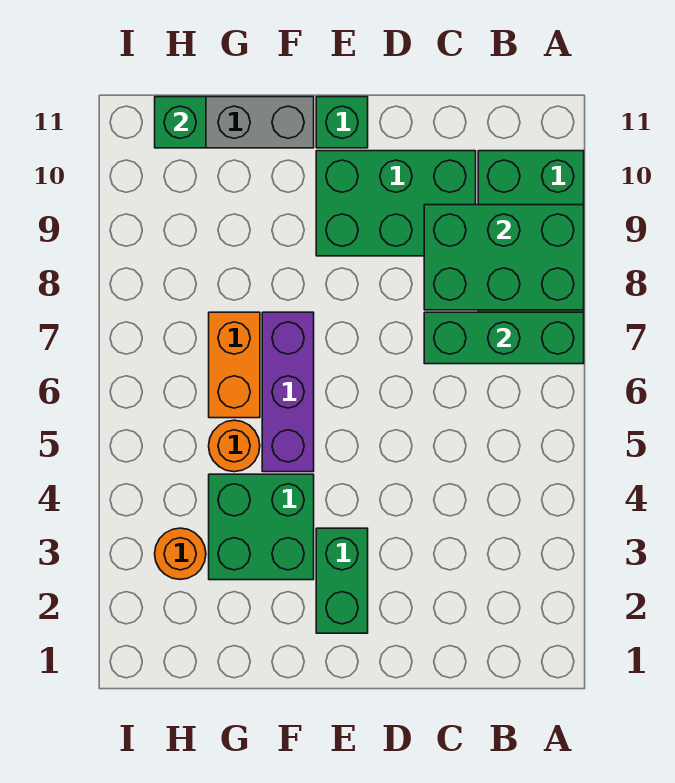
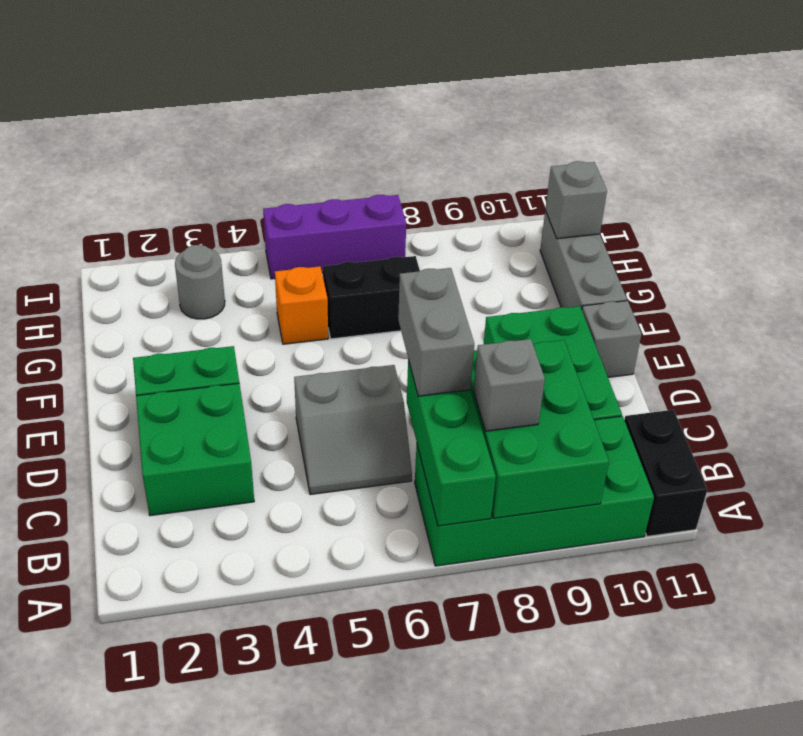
none -> black 1x2 brick [625,410,707,536]
none -> grey 1x1 brick [474,339,545,431]
none -> grey 2x2 slope [294,365,412,495]
none -> grey 1x2 brick [398,268,474,396]
green 1x1 brick [316,97,368,148] -> grey 1x1 brick [582,301,641,377]
green 2x2 brick [209,474,314,580] -> green 2x2 brick moved to [136,383,254,516]
purple 1x3 brick [262,312,314,472] -> purple 1x3 brick moved to [263,195,406,279]
orange 1x1 round brick [209,420,260,472] -> orange 1x1 brick [275,266,328,344]
orange 1x2 brick [209,312,260,418] -> black 1x2 brick [323,256,420,339]
orange 1x1 round brick [155,528,206,580] -> grey 1x1 round brick [175,245,225,319]
green 1x1 brick [155,97,206,148] -> grey 1x1 brick [545,161,607,239]

